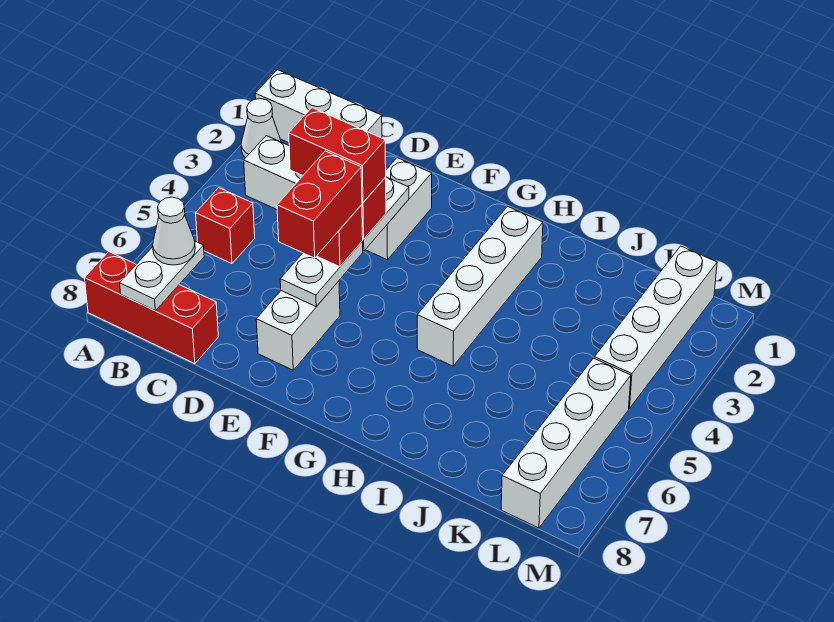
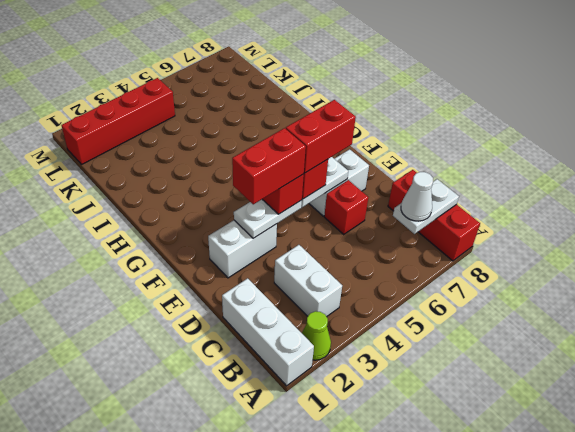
white 1x1 cone [241,99,281,158] -> lime 1x1 cone [302,311,331,360]
red 1x1 brick [196,188,255,264] -> red 1x1 brick moved to [324,180,368,234]
red 1x2 brick [289,108,386,202] -> red 1x2 brick turned to [232,128,306,204]
white 1x4 brick [417,206,543,366] -> none
white 1x4 brick [594,246,717,408] -> red 1x4 brick [61,78,175,164]
white 1x4 brick [501,358,631,528] -> none

